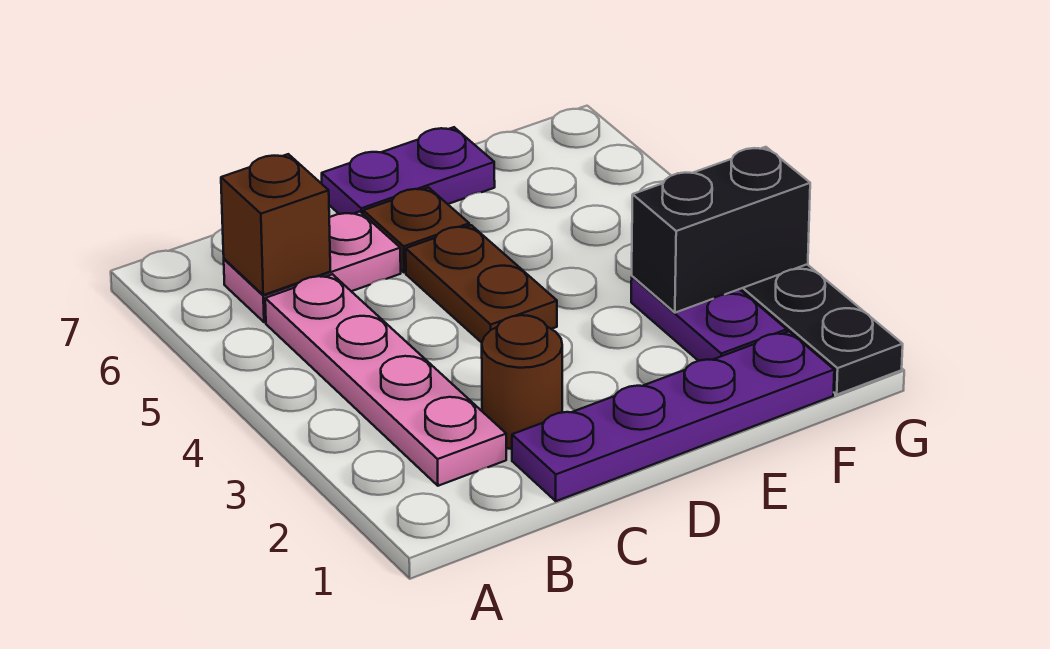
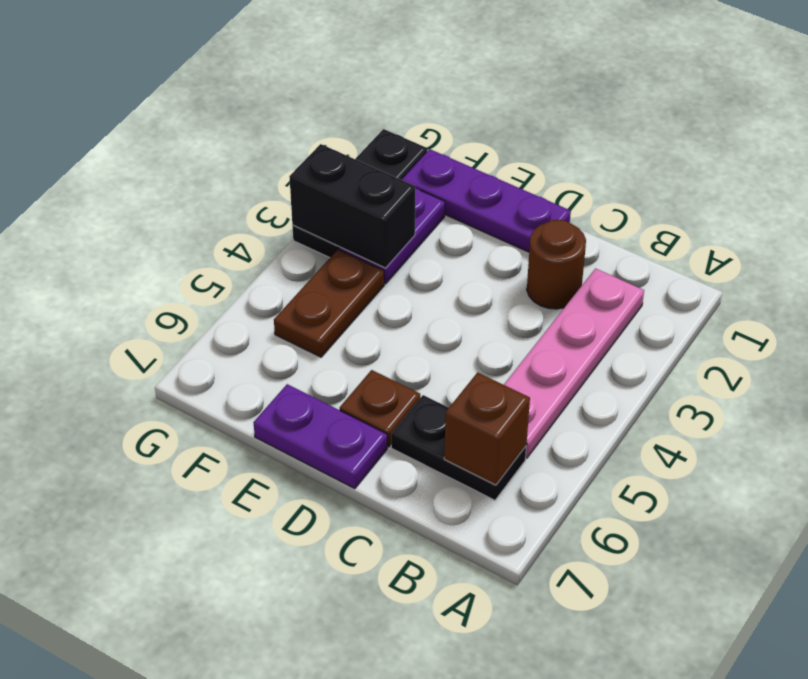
pink 1x2 plate [224,212,401,322] -> black 1x2 plate [391,395,526,500]
purple 1x4 plate [512,331,834,501] -> purple 1x3 plate [402,149,571,252]
brown 1x2 plate [406,225,557,343] -> brown 1x2 plate moved to [274,249,384,357]

